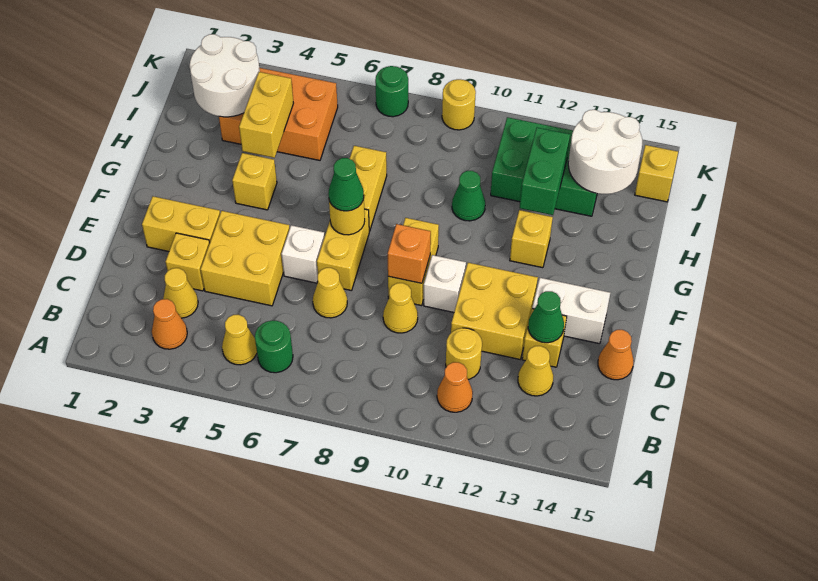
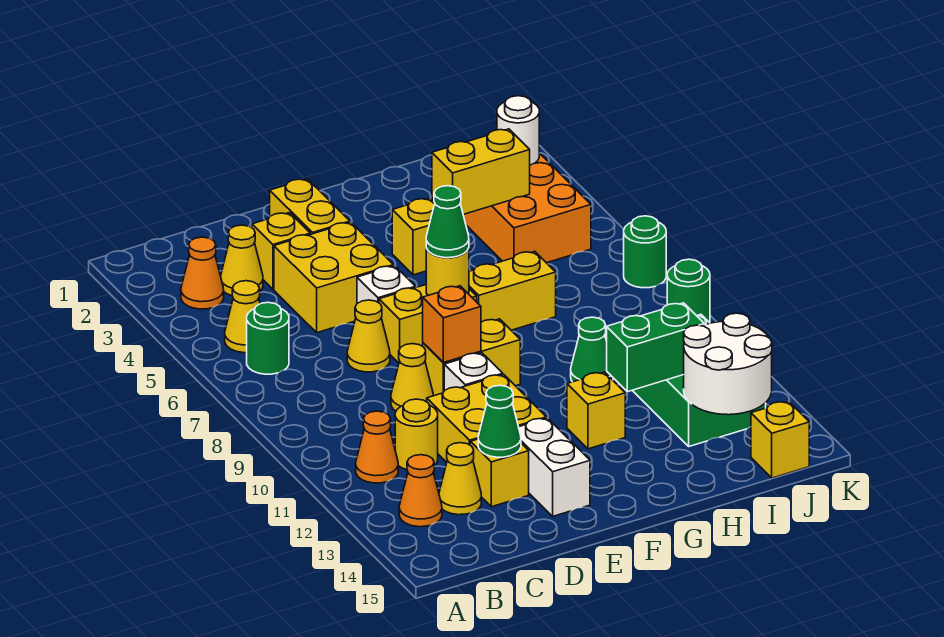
orange 1x1 cone [598,330,634,380] -> orange 1x1 cone moved to [399,455,442,527]
white 2x2 round brick [190,34,260,117] -> white 1x1 round brick [497,96,539,165]
yellow 1x1 round brick [442,79,476,130] -> green 1x1 round brick [667,259,710,322]

